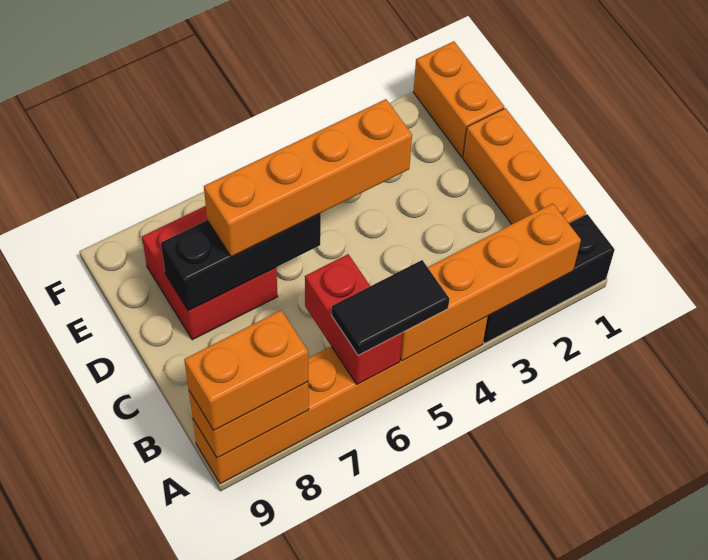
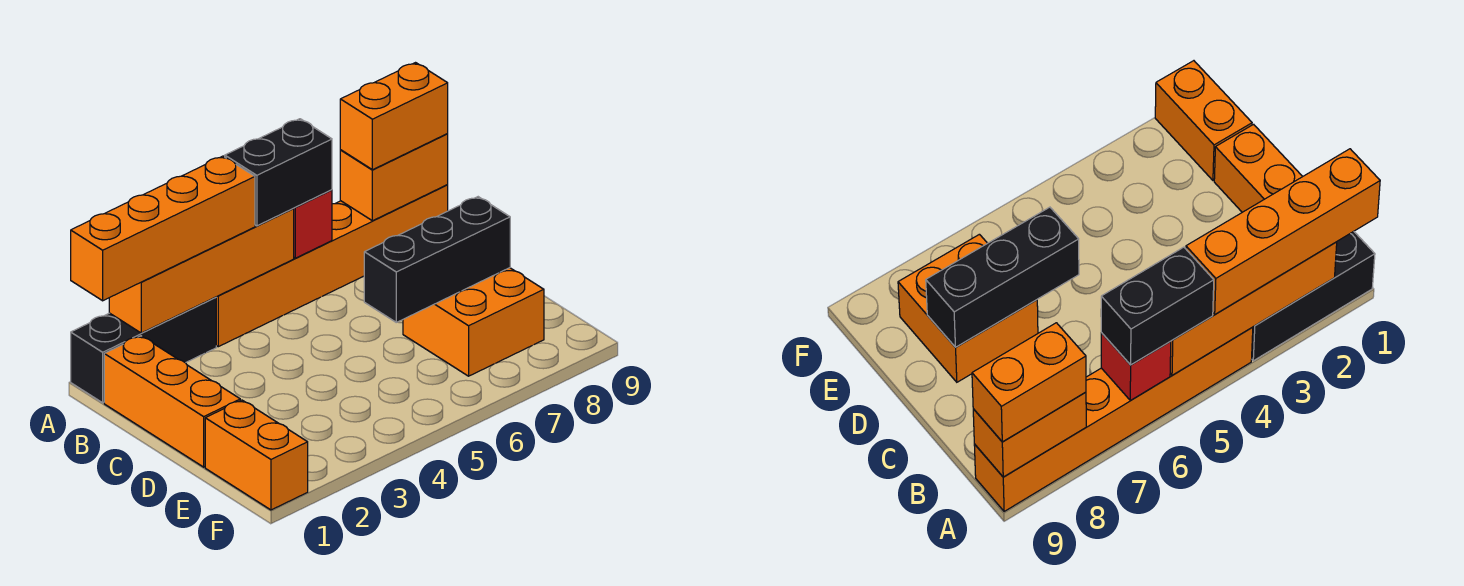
black 1x2 tile [332,260,449,355] -> black 1x2 brick [225,119,332,226]
red 1x2 brick [305,254,402,384] -> red 1x1 brick [293,190,332,258]
orange 1x4 brick [204,99,412,257] -> orange 1x4 brick moved to [71,156,255,301]
red 2x2 brick [142,206,278,340] -> orange 2x2 brick [403,268,544,376]

